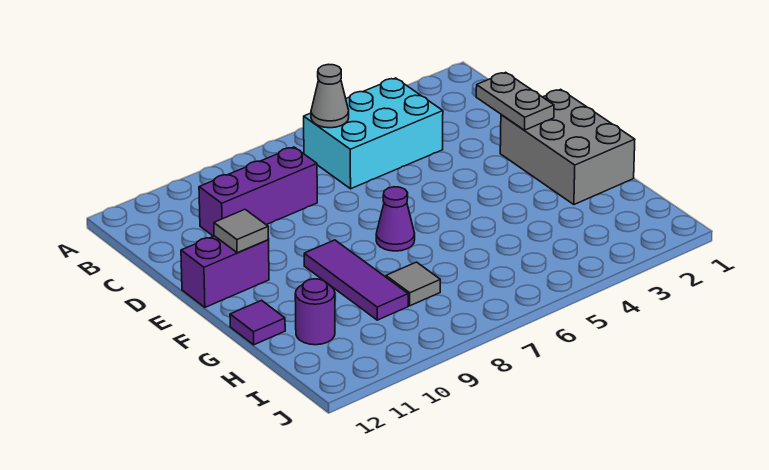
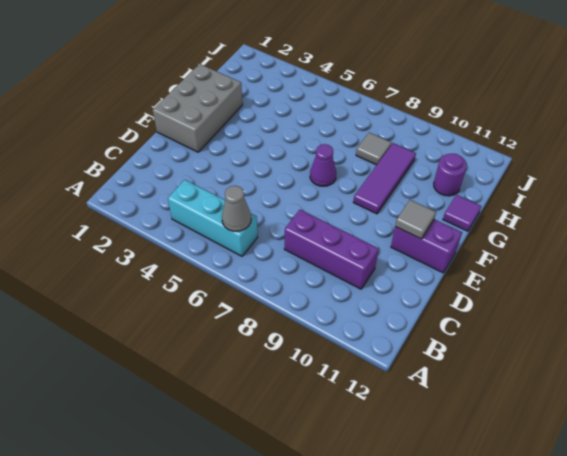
cyan 2x3 brick [304,78,443,189] -> cyan 1x3 brick [168,180,258,256]
grey 1x2 plate [476,72,554,130] -> none

